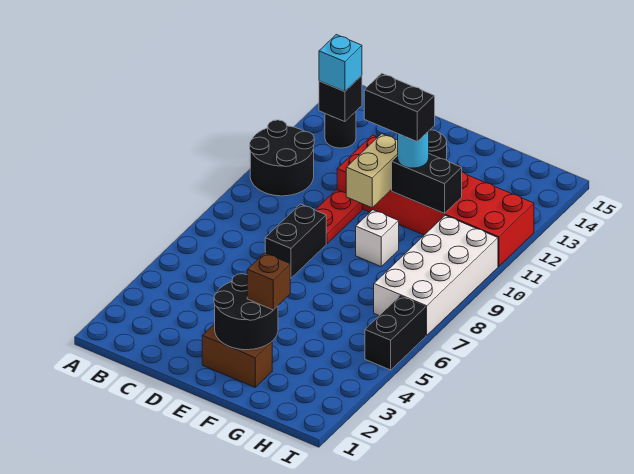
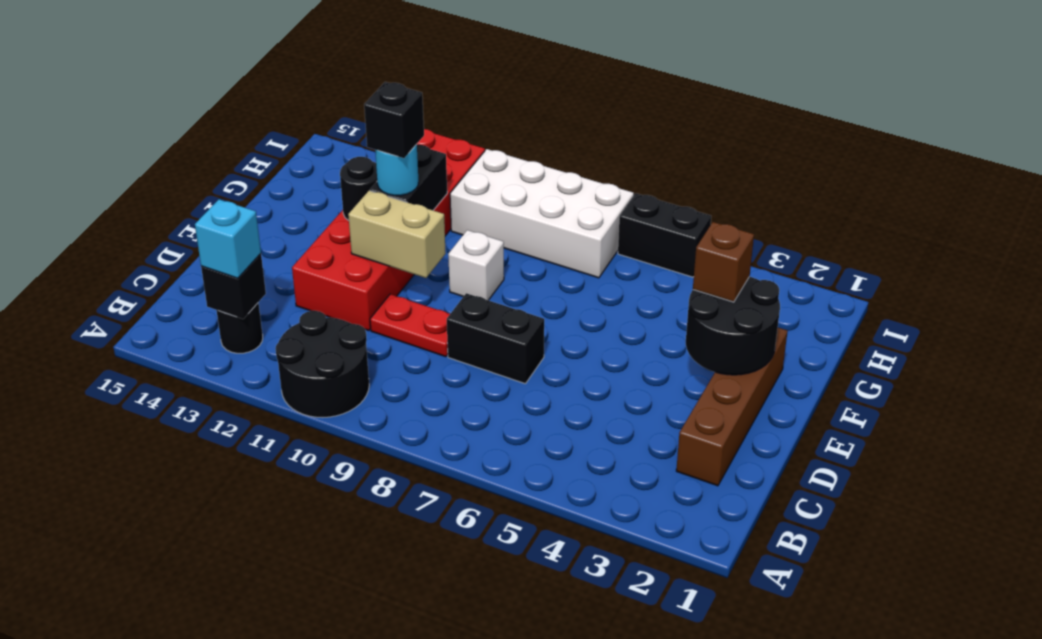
brown 1x2 brick [202,324,272,387] -> brown 1x4 brick [676,328,788,486]
black 1x2 brick [364,73,435,141] -> black 1x1 brick [364,82,424,158]

